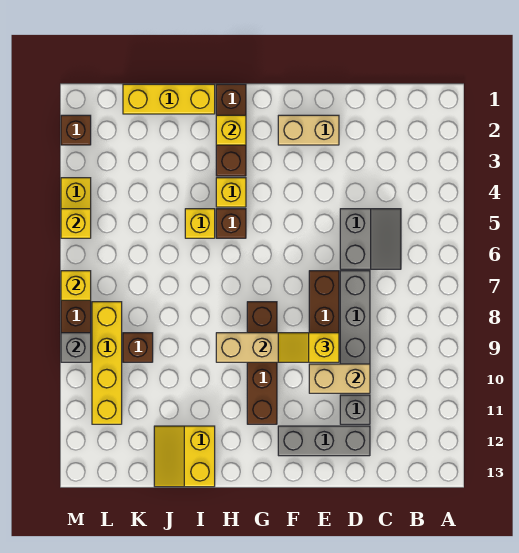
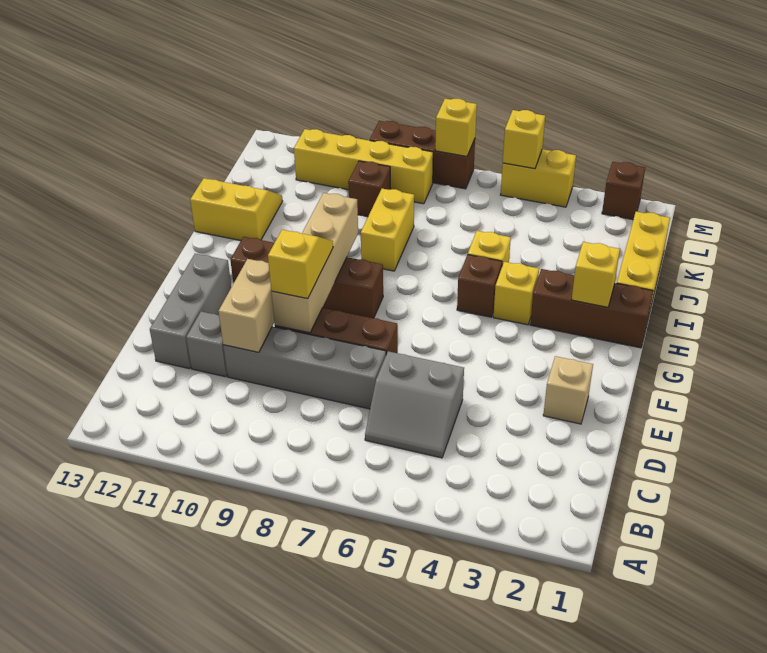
tan 1x2 brick [278,115,339,145] -> tan 1x1 brick [543,356,593,424]
none -> yellow 1x2 brick [361,189,414,271]
grey 1x1 brick [61,333,91,362] -> none

